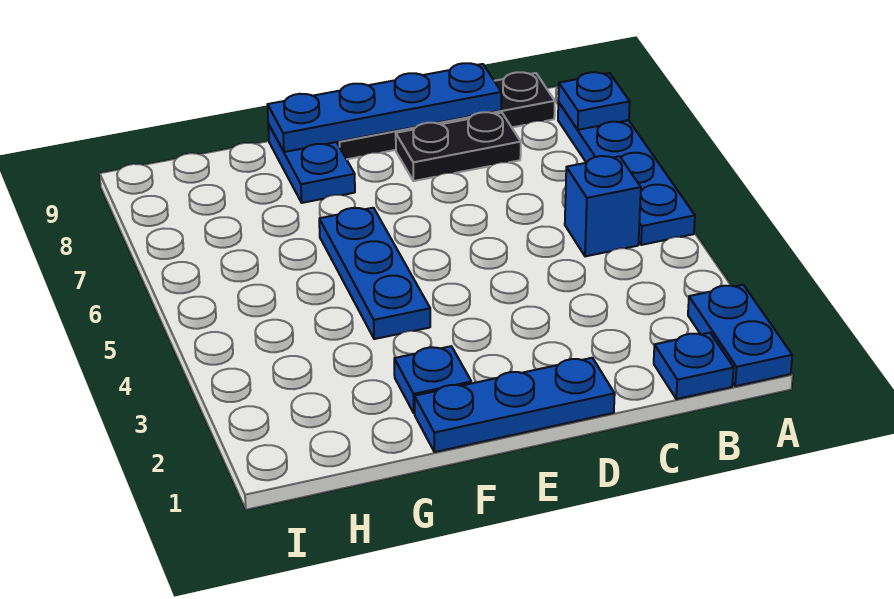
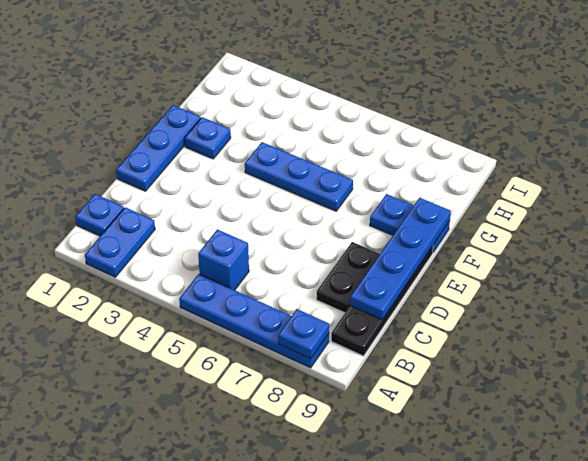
blue 1x2 plate [688,285,792,386] -> blue 1x2 plate turned to [85,207,155,277]

